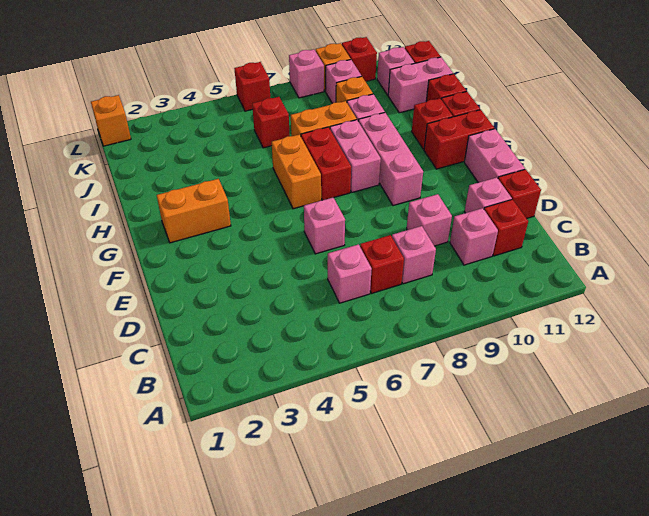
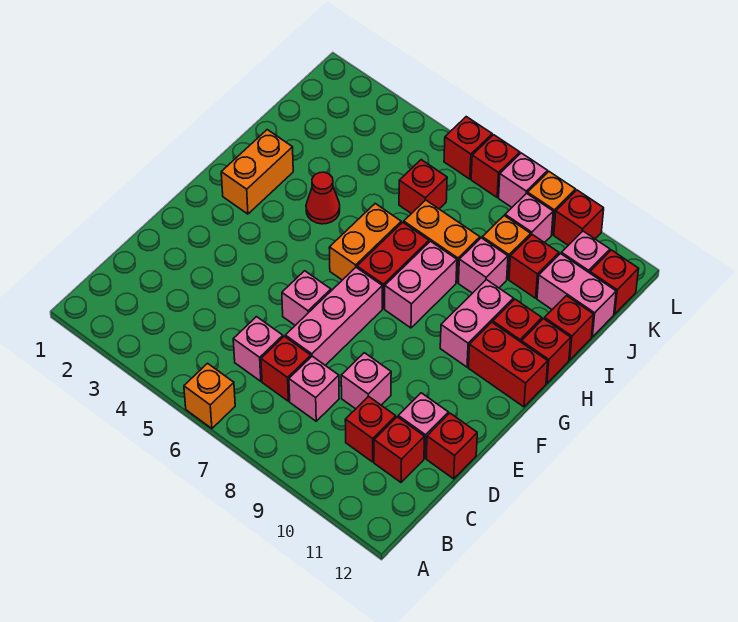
pink 1x1 brick [450,208,498,265] -> red 1x1 brick [345,396,396,462]
pink 1x2 brick [464,129,525,183] -> pink 1x2 brick moved to [440,280,513,367]
pink 1x3 brick [358,113,423,206] -> pink 1x3 brick moved to [285,268,382,365]
orange 1x2 brick [157,179,231,243] -> orange 1x2 brick turned to [221,130,293,214]
none -> red 1x1 cone [306,172,340,224]
none -> red 1x1 brick [509,235,559,298]
orange 1x1 brick [91,95,131,146] -> orange 1x1 brick moved to [184,363,235,428]
none -> red 1x1 brick [471,135,520,197]

